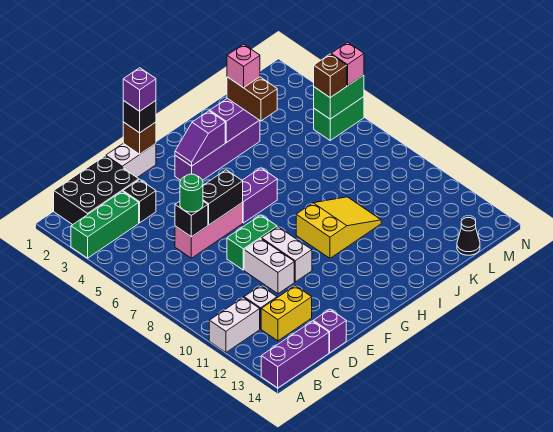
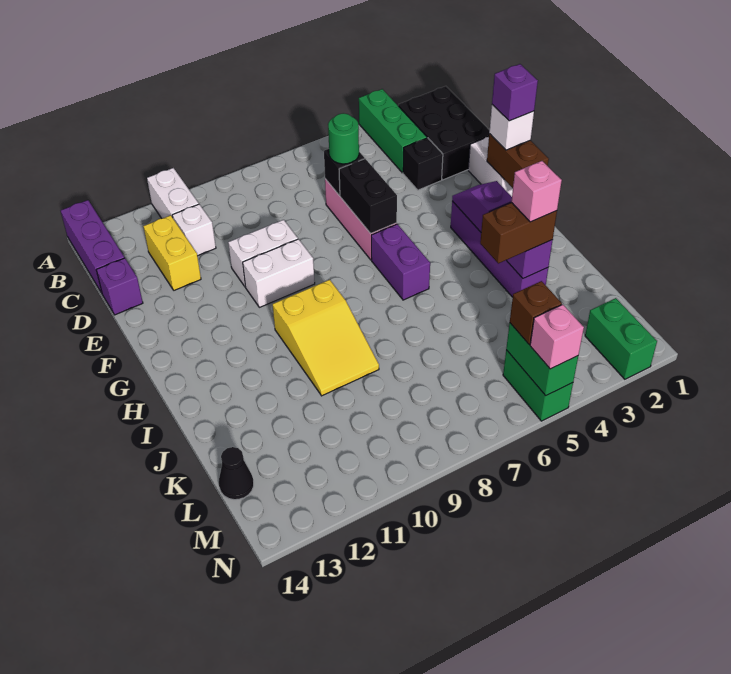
green 1x2 brick [227,215,277,270] -> green 1x2 brick moved to [585,298,657,379]
brown 1x1 brick [123,122,156,154] -> brown 1x2 brick [487,134,549,188]
black 1x1 brick [123,101,156,133] -> white 1x1 brick [489,105,534,150]

